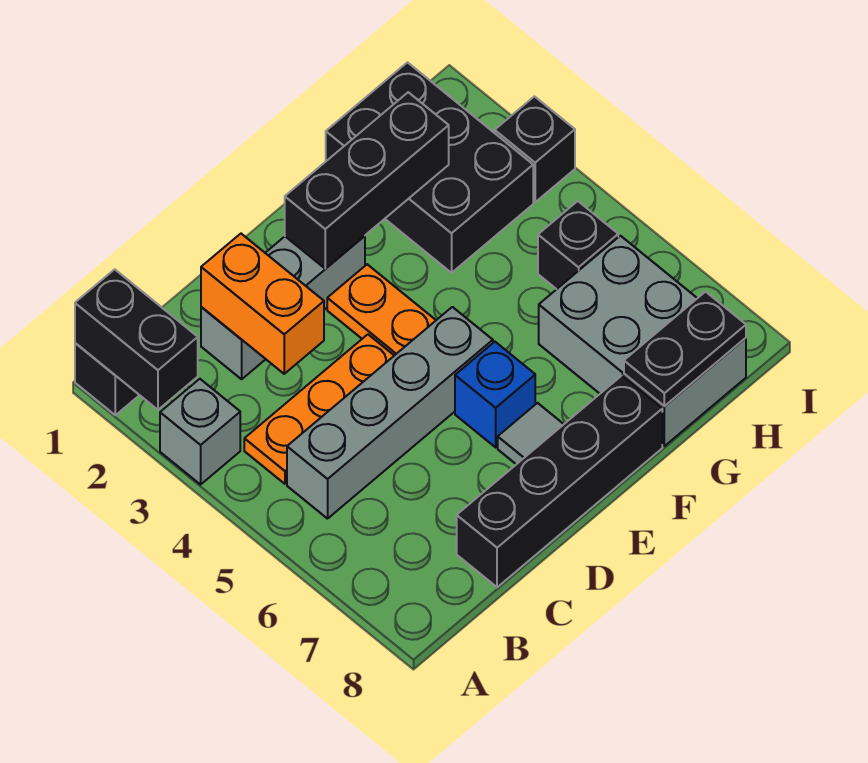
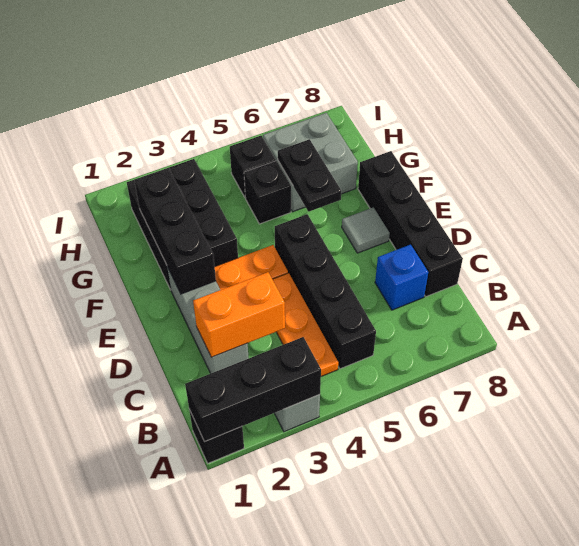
black 1x2 brick [75,269,198,410] -> black 1x3 brick [185,337,321,442]
grey 1x4 brick [287,307,493,519] -> black 1x4 brick [275,214,376,369]
blue 1x1 brick [455,342,535,447] -> blue 1x1 brick moved to [375,245,428,310]
black 2x3 brick [326,62,533,273] -> black 2x3 brick turned to [127,159,238,290]
grey 2x3 brick [539,236,746,446] -> grey 2x2 brick [263,113,358,212]
black 1x2 plate [624,292,746,406] -> black 1x2 plate moved to [278,139,341,212]
black 1x1 brick [495,97,575,202] -> black 1x1 brick moved to [244,161,291,224]

